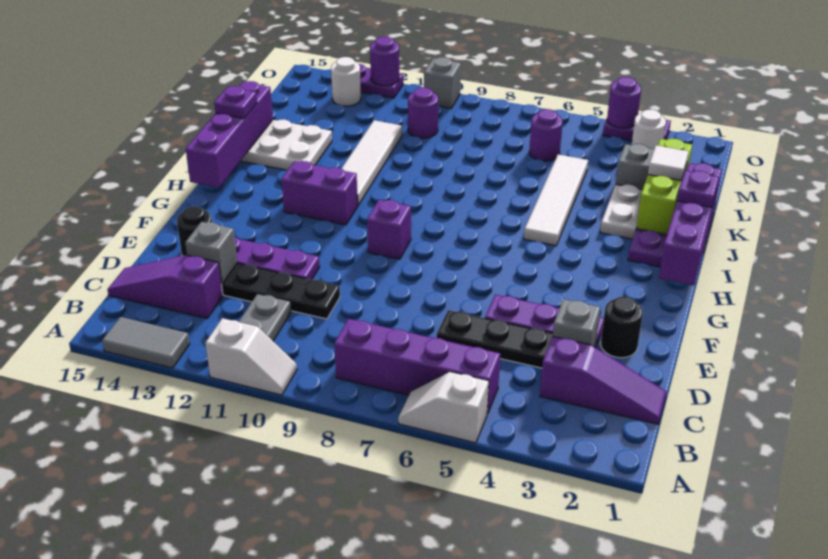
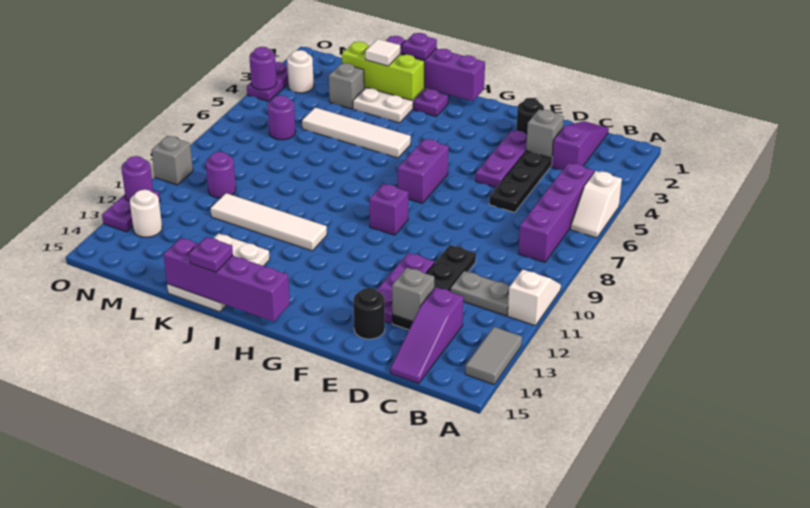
purple 1x2 brick [281,161,358,225] -> purple 1x2 brick moved to [398,139,449,203]

